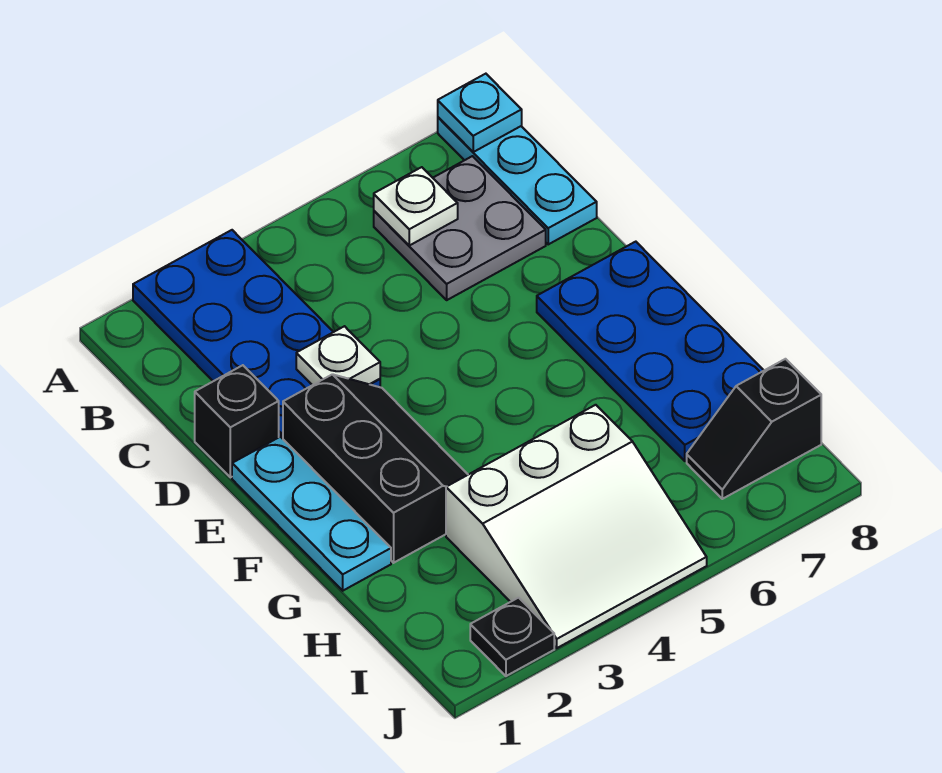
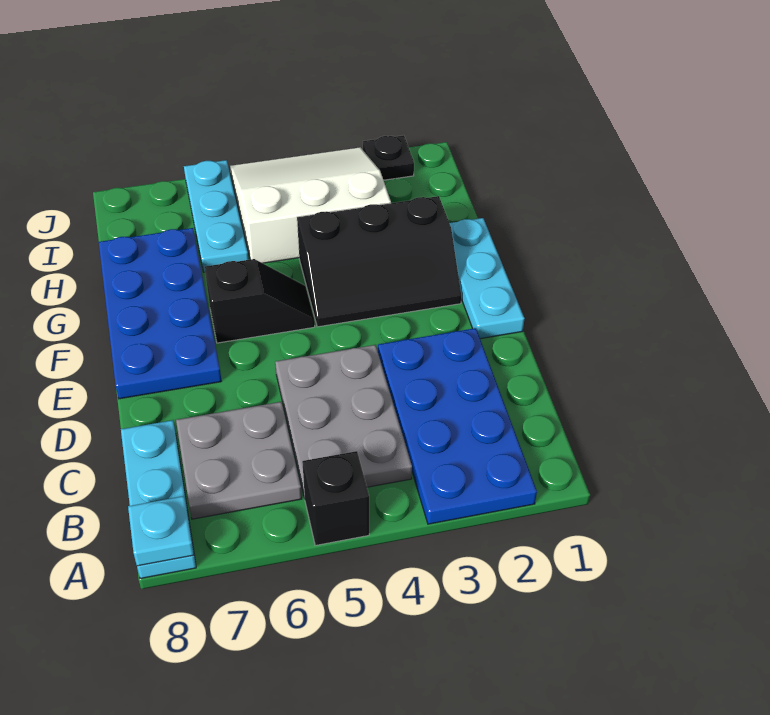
none -> grey 2x3 plate [275,345,412,498]
white 1x1 plate [374,167,458,245] -> none
black 1x1 brick [195,365,279,477] -> black 1x1 brick moved to [302,451,369,546]
white 1x1 plate [296,326,380,385] -> none
black 2x3 slope [283,374,468,563] -> black 2x3 slope turned to [297,196,461,327]
none -> cyan 1x3 plate [184,160,249,272]
black 1x2 slope [687,359,821,499] -> black 1x2 slope moved to [205,259,315,343]

